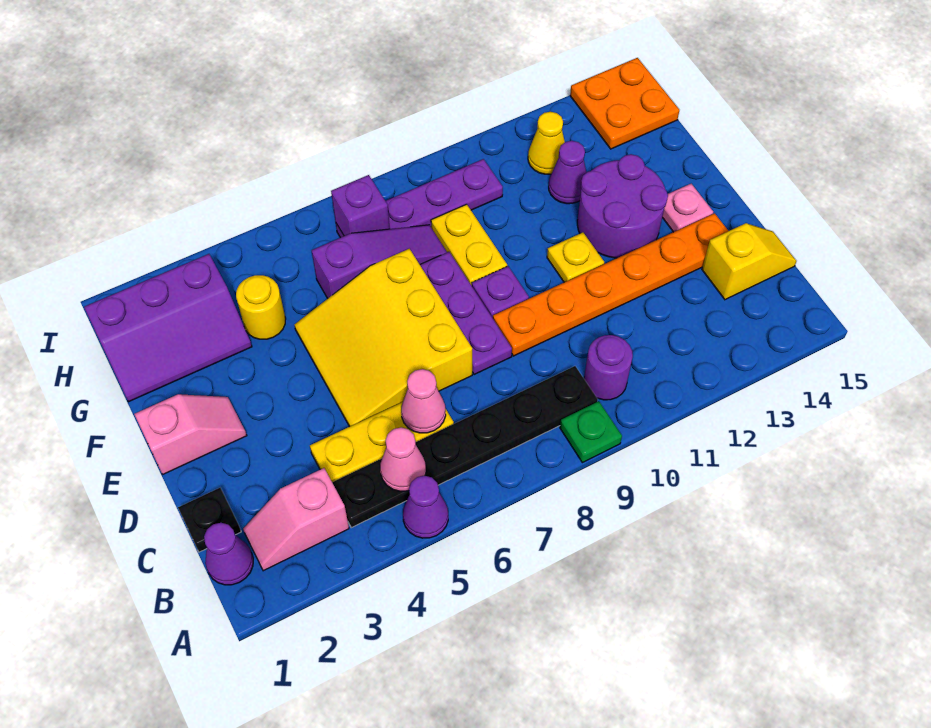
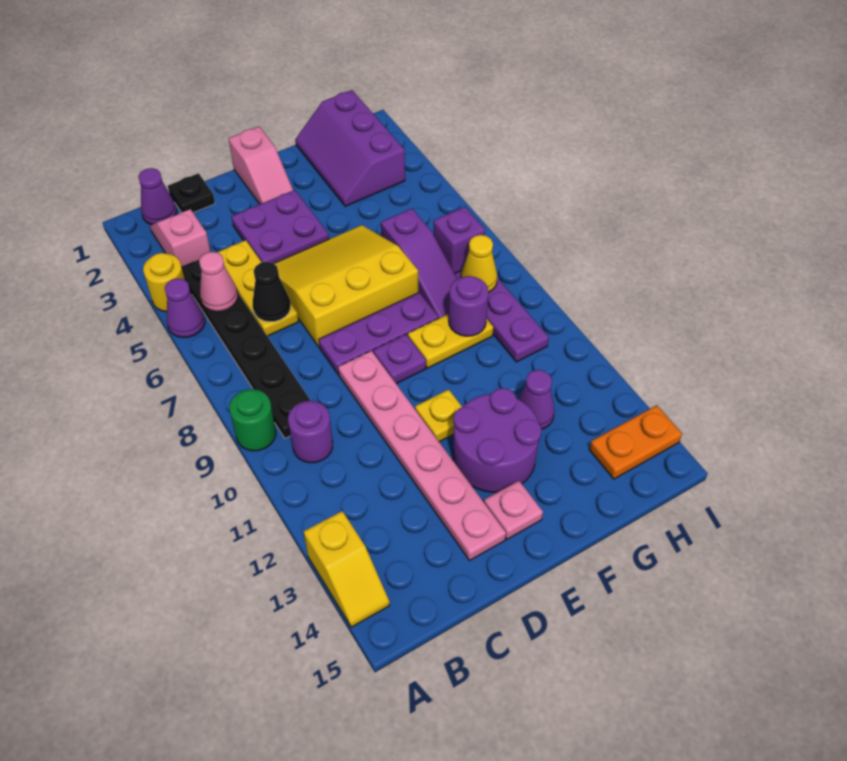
green 1x1 plate [560,401,622,463] -> green 1x1 round brick [229,389,276,451]
pink 1x1 cone [401,369,446,433] -> black 1x1 cone [253,262,291,322]
yellow 1x2 slope [702,223,796,300] -> yellow 1x2 slope moved to [303,511,390,627]
none -> purple 2x2 plate [231,190,329,264]
orange 1x6 plate [493,213,728,356] -> pink 1x6 plate [338,351,506,561]
yellow 1x1 round brick [236,275,286,339] -> yellow 1x1 round brick moved to [143,253,185,312]
none -> purple 1x1 round brick [449,276,488,336]
yellow 1x1 cone [528,112,565,174] -> yellow 1x1 cone moved to [461,235,497,293]
orange 2x2 plate [570,58,679,149] -> orange 1x2 plate [589,405,682,479]

